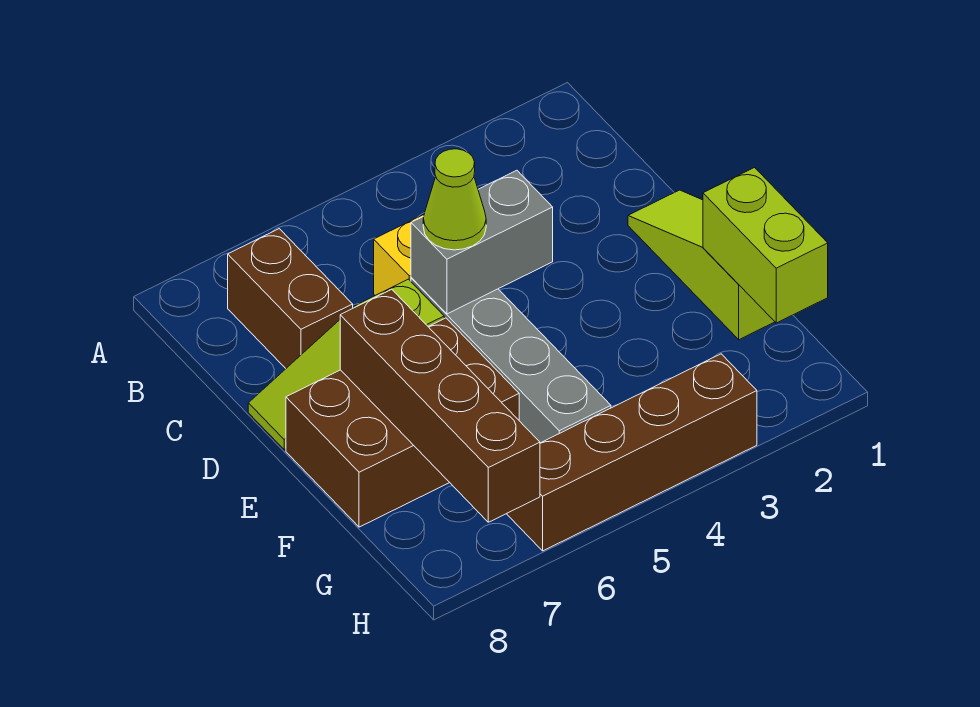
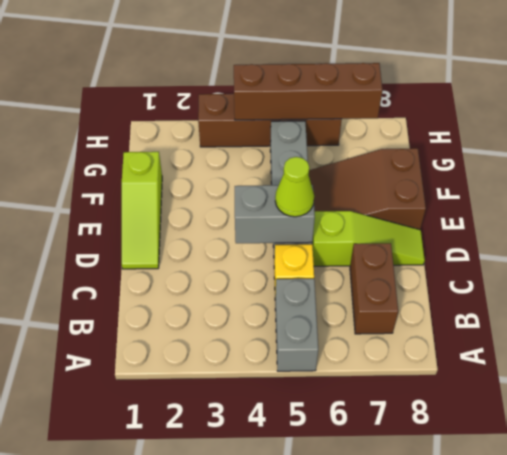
none -> grey 1x2 brick [275,279,318,371]
brown 2x3 brick [286,318,519,527] -> brown 2x3 slope [309,148,426,230]
brown 1x4 brick [340,289,540,522] -> brown 1x4 brick turned to [234,63,383,120]
lime 1x2 brick [703,168,828,323] -> none

